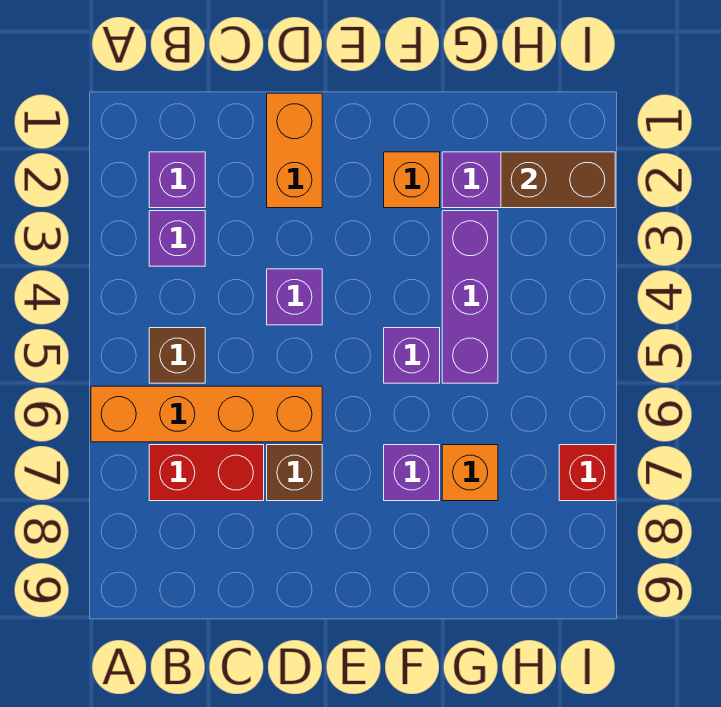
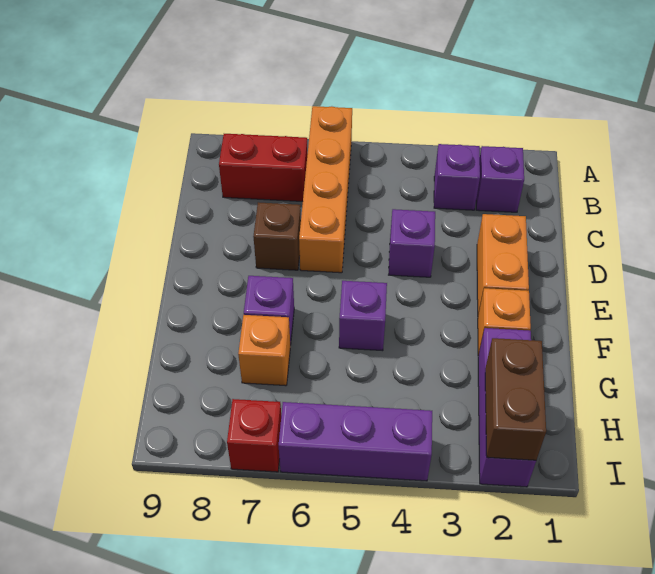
brown 1x1 brick [149,328,205,383] -> none
red 1x2 brick [149,445,264,501] -> red 1x2 brick turned to [219,134,308,201]
orange 1x2 brick [267,93,322,208] -> orange 1x2 brick turned to [477,214,529,315]
purple 1x3 brick [442,211,498,383] -> purple 1x3 brick moved to [279,402,432,481]

